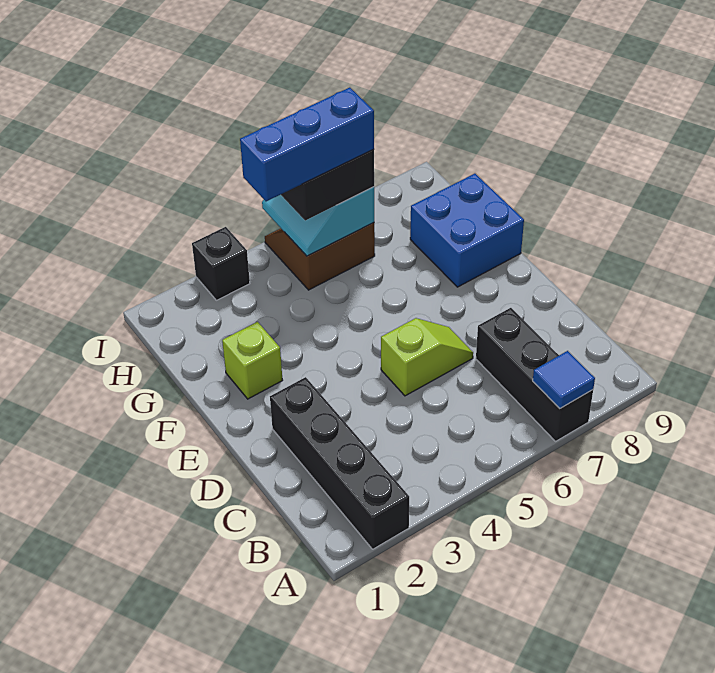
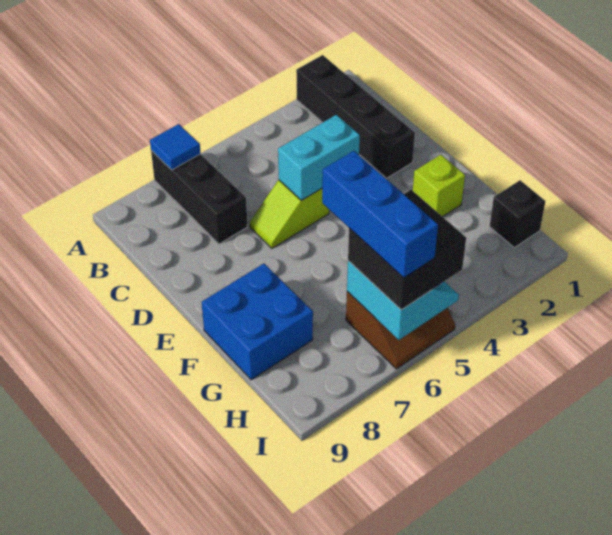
none -> cyan 1x2 brick [278,115,360,201]
blue 1x3 brick [240,88,374,201] -> blue 1x3 brick turned to [322,151,438,278]
black 1x1 brick [192,227,250,300] -> black 1x1 brick moved to [490,180,545,247]

